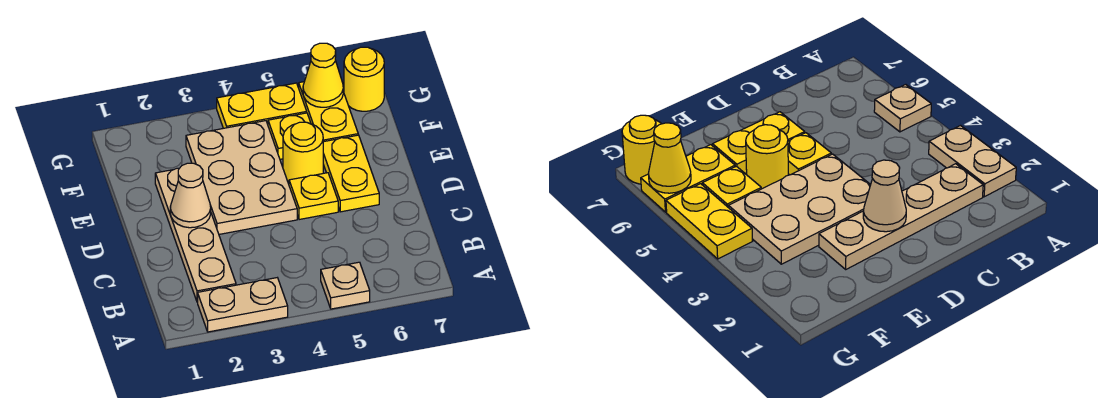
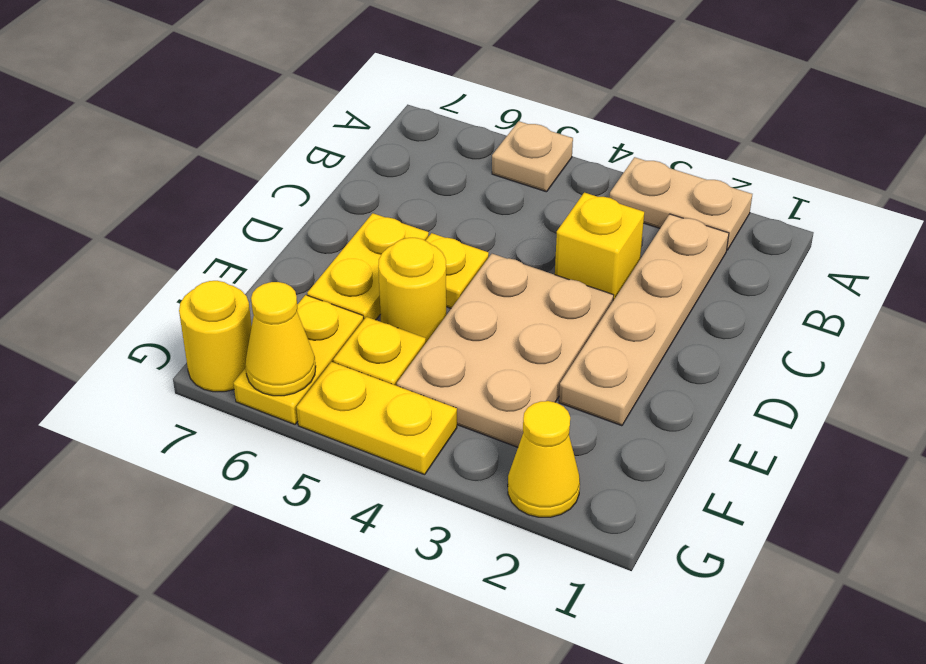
none -> yellow 1x1 brick [555,193,644,301]
tan 1x1 cone [170,163,211,228] -> none
none -> yellow 1x1 cone [508,401,580,517]

